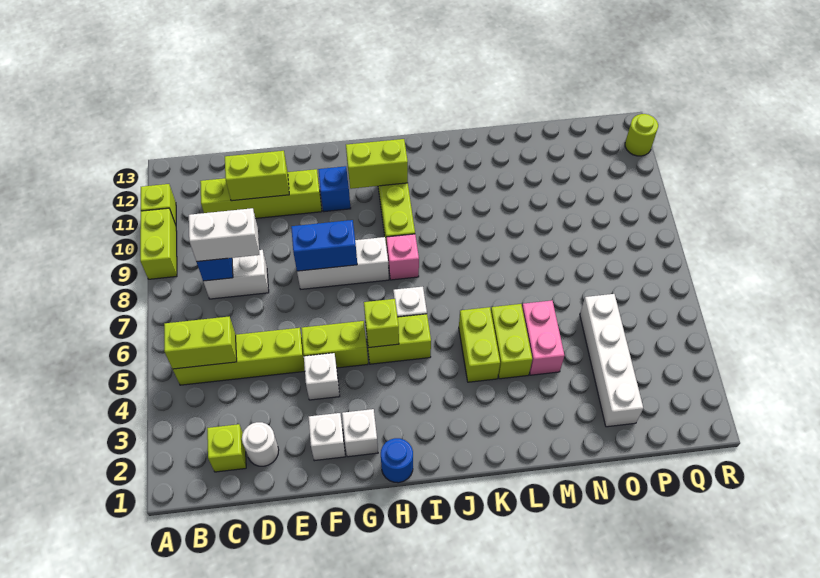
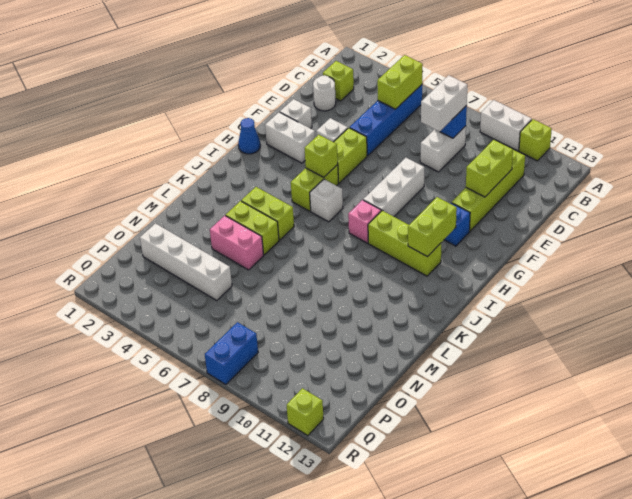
lime 1x2 brick [140,208,177,279] -> white 1x2 brick [480,100,532,151]
lime 1x4 brick [173,328,305,385] -> blue 1x4 brick [349,85,422,156]
blue 1x2 brick [291,220,357,271] -> blue 1x2 brick moved to [205,322,258,385]
white 1x1 brick [342,409,378,457] -> white 1x2 brick [265,112,315,163]
blue 1x1 round brick [381,438,413,483] -> blue 1x1 cone [238,118,261,154]
lime 1x1 round brick [625,114,658,156] -> lime 1x1 brick [287,388,324,436]

